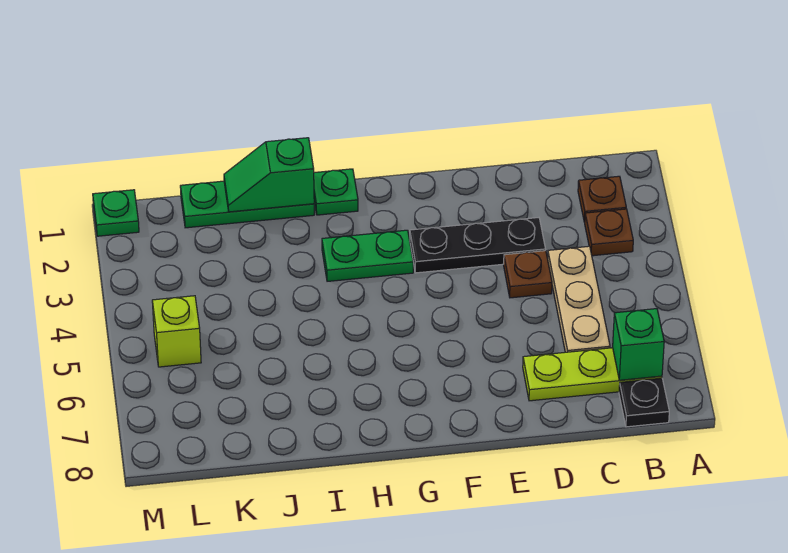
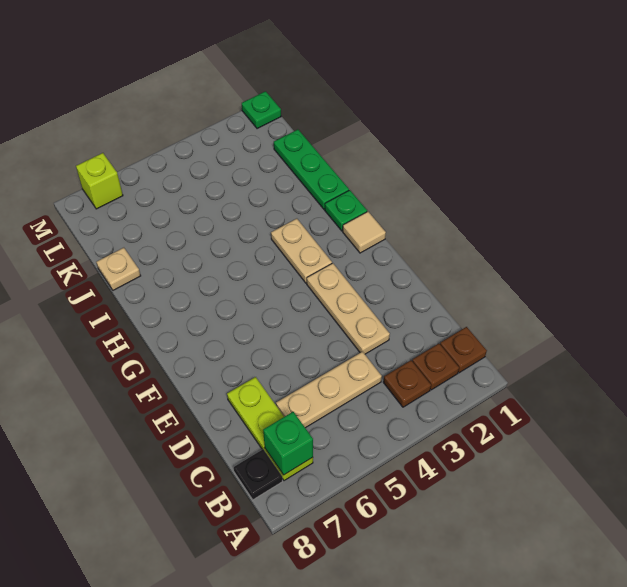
black 1x3 plate [410,218,546,273] -> tan 1x3 plate [307,263,390,354]
brown 1x1 plate [504,251,552,298] -> brown 1x1 plate moved to [440,327,487,373]
none -> tan 1x1 tile [343,212,386,253]
green 1x2 plate [322,230,413,281] -> tan 1x2 plate [271,219,332,283]
green 1x2 slope [224,138,314,212] -> none
none -> tan 1x1 plate [96,248,141,290]
lime 1x1 brick [152,296,201,367] -> lime 1x1 brick moved to [76,153,123,209]

